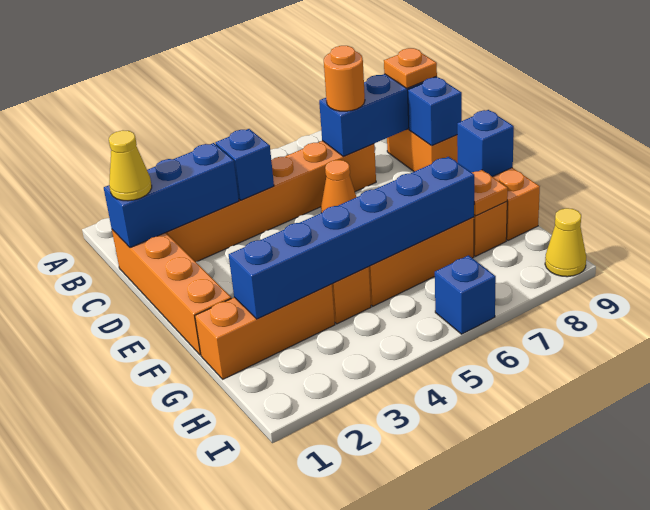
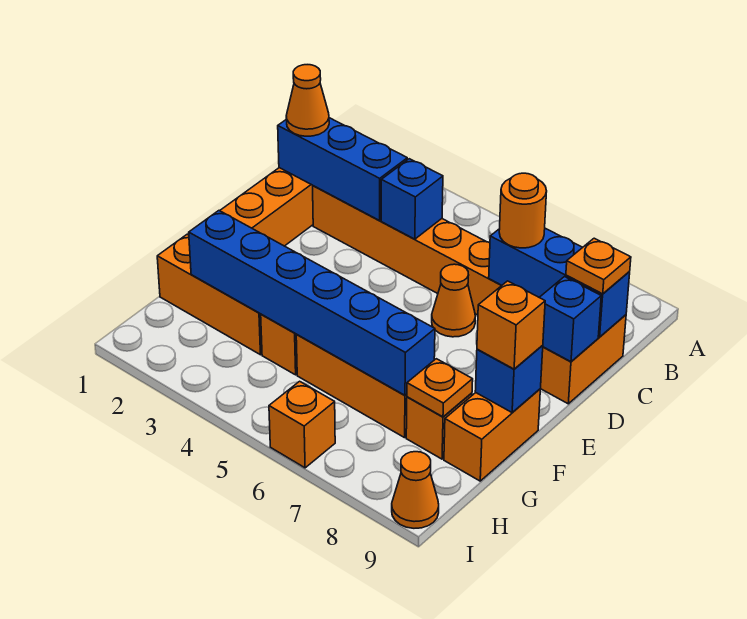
yellow 1x1 cone [109,130,152,201] -> orange 1x1 cone [286,65,329,136]
none -> orange 1x1 brick [477,281,545,369]
blue 1x1 brick [435,255,496,334] -> orange 1x1 brick [269,381,335,468]
yellow 1x1 cone [545,208,586,277] -> orange 1x1 cone [392,452,439,528]

